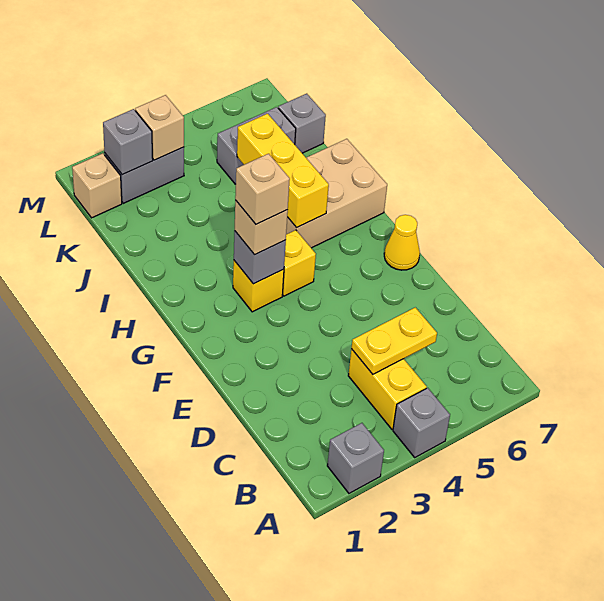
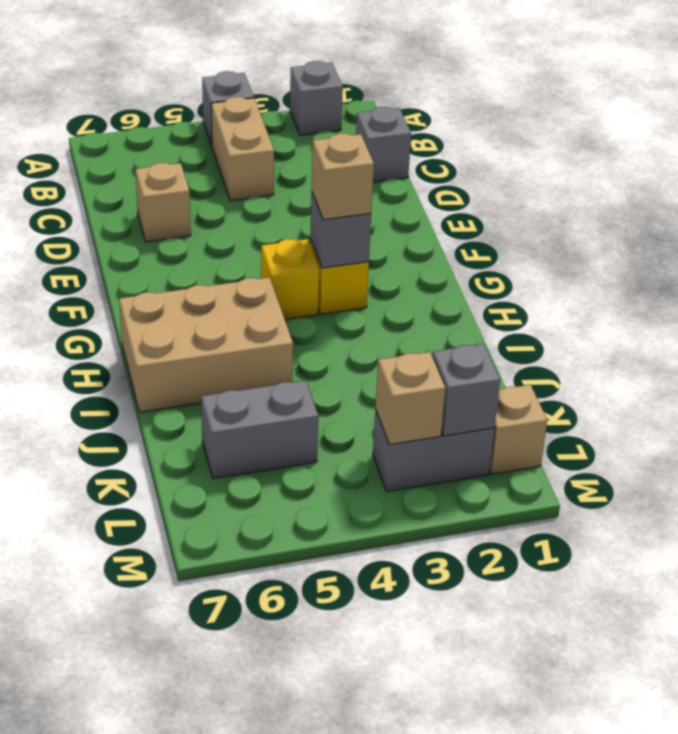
yellow 1x2 brick [348,349,427,429] -> tan 1x2 brick [211,97,274,201]
yellow 1x2 plate [351,307,437,374] -> none
yellow 1x1 cone [384,215,420,270] -> none
tan 1x1 brick [235,154,290,224] -> tan 1x1 brick moved to [135,163,191,242]
yellow 1x3 brick [237,114,329,228] -> none
grey 1x1 brick [278,94,326,153] -> grey 1x1 brick moved to [356,107,411,182]

